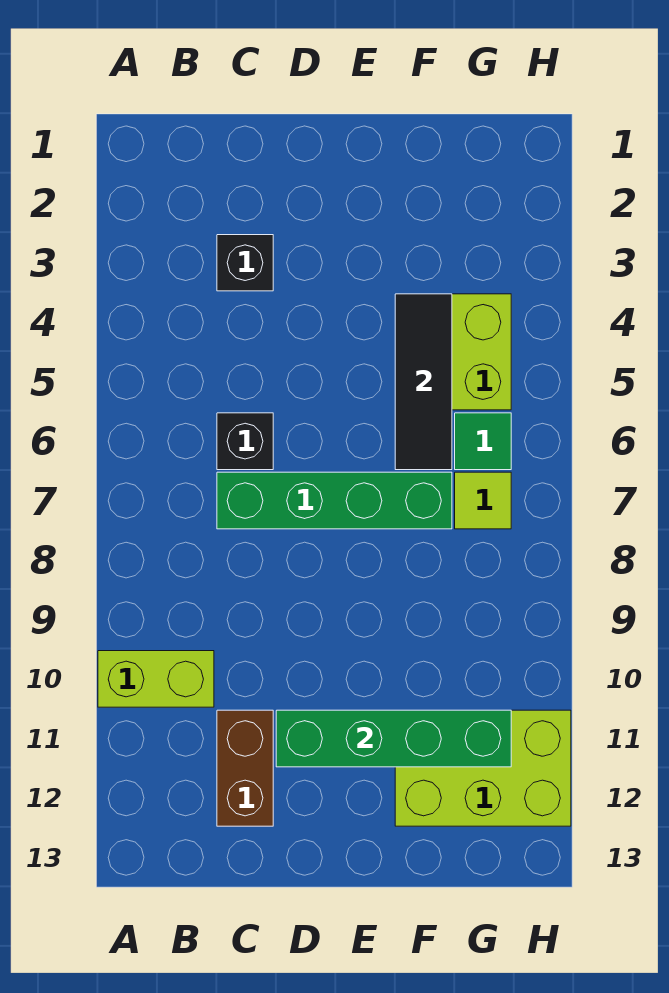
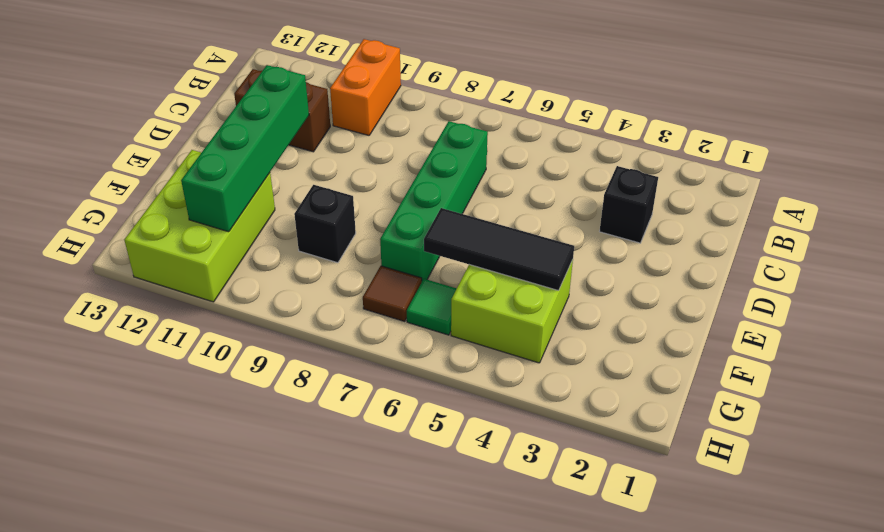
lime 1x2 brick [98,651,214,707] -> orange 1x2 brick [330,39,401,135]
black 1x1 brick [217,413,273,470] -> black 1x1 brick moved to [294,185,356,263]
lime 1x1 tile [455,472,511,529] -> brown 1x1 tile [363,266,422,321]

